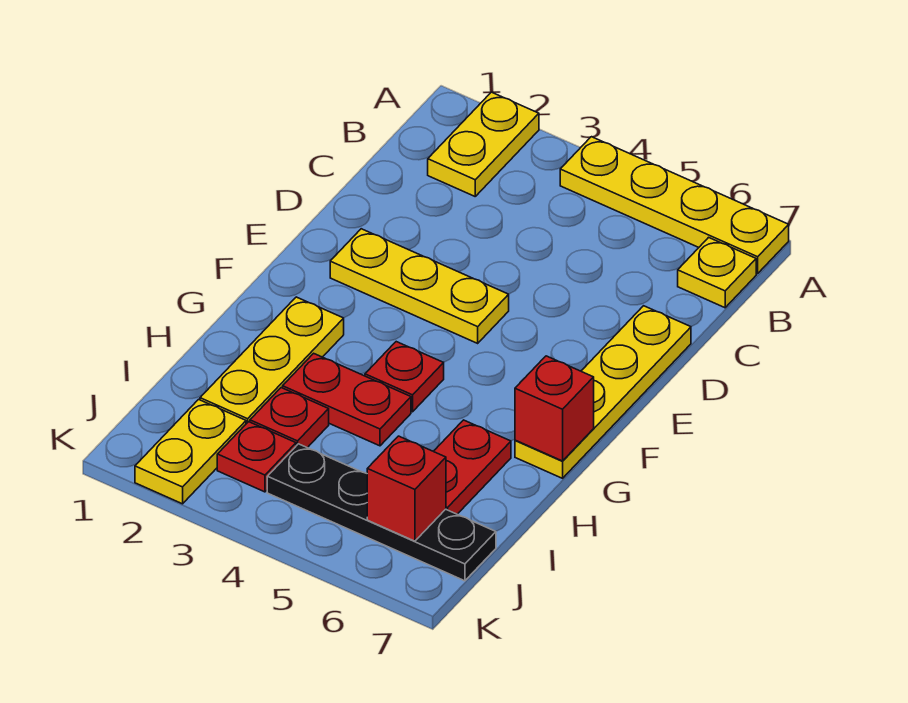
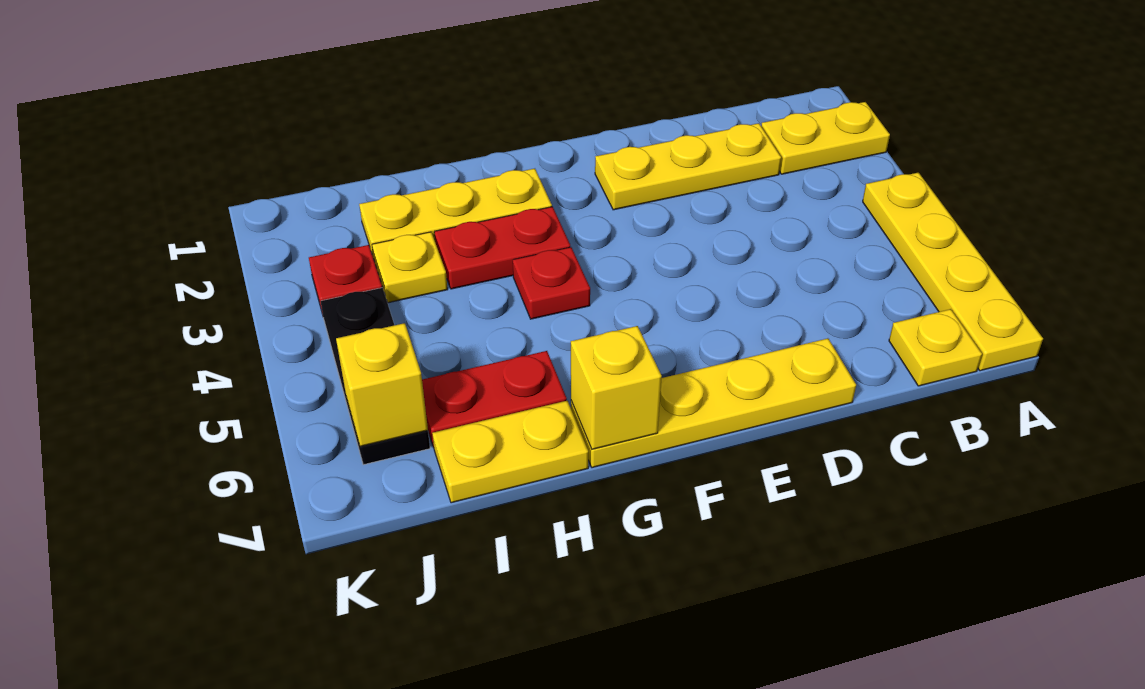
yellow 1x3 plate [330,229,509,343] -> yellow 1x3 plate turned to [595,123,781,210]
red 1x1 brick [515,356,594,461] -> yellow 1x1 brick [571,326,662,449]
red 1x2 plate [283,353,411,446] -> red 1x2 plate turned to [434,207,570,289]
red 1x1 plate [250,388,329,448] -> yellow 1x1 plate [372,232,448,303]
yellow 1x2 plate [135,399,246,504] -> yellow 1x2 plate moved to [432,401,588,503]
black 1x4 plate [267,444,496,581] -> black 1x3 plate [320,288,430,465]
red 1x1 brick [367,436,446,541] -> yellow 1x1 brick [336,323,428,446]

